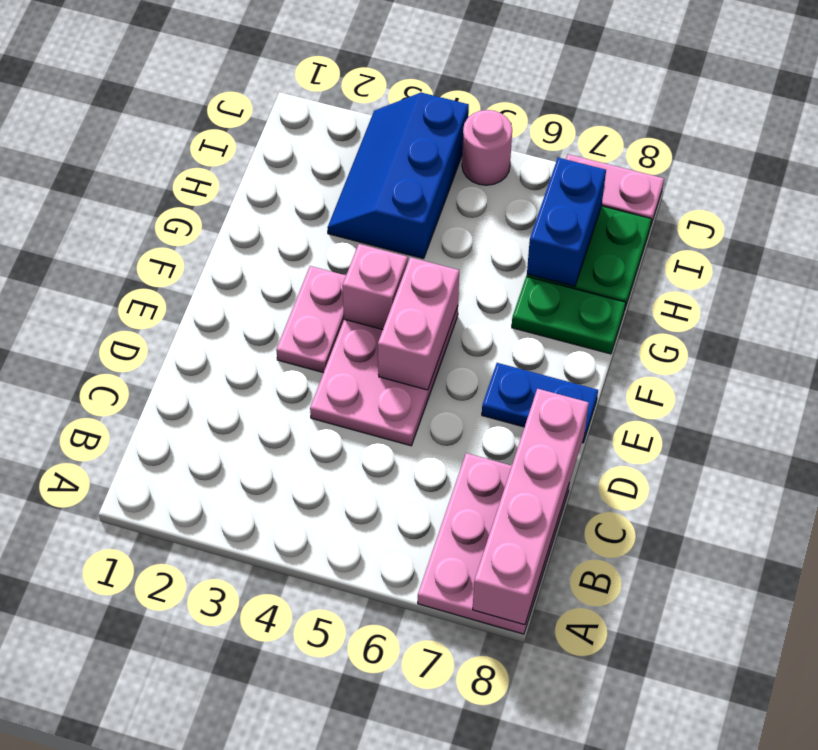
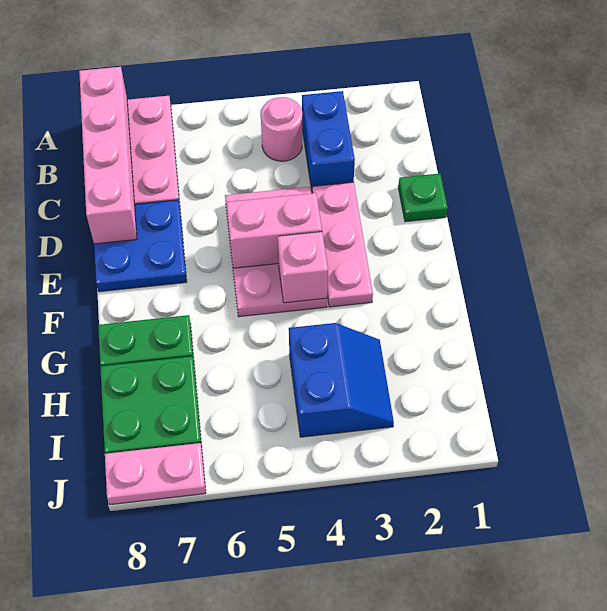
none -> green 1x1 plate [398,174,448,222]
pink 1x2 plate [276,266,346,373] -> pink 1x3 plate [312,182,373,307]
pink 1x2 brick [378,257,459,390] -> pink 1x2 brick turned to [226,193,322,268]
blue 1x2 plate [482,363,598,443] -> blue 2x2 plate [94,200,187,292]
blue 2x3 slope [328,93,469,259] -> blue 2x2 slope [289,323,394,437]
blue 1x2 brick [527,158,606,286] -> blue 1x2 brick moved to [302,91,355,190]
pink 1x1 round brick [462,110,512,185] -> pink 1x1 round brick moved to [261,97,302,161]

